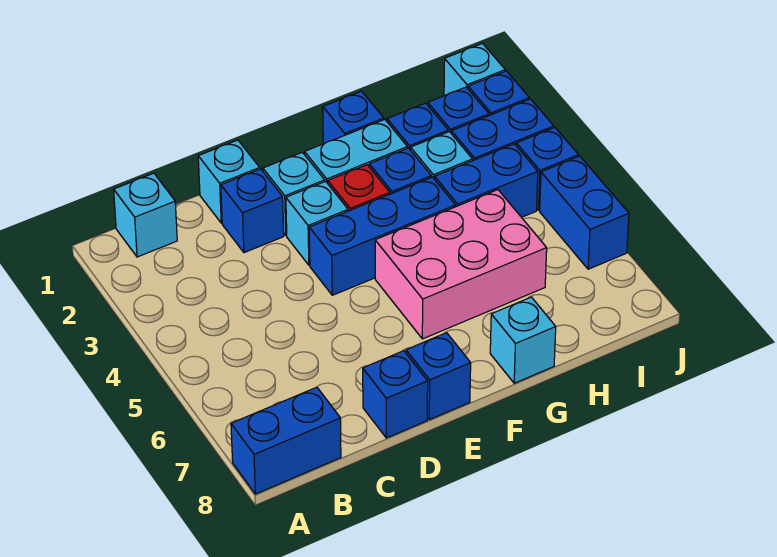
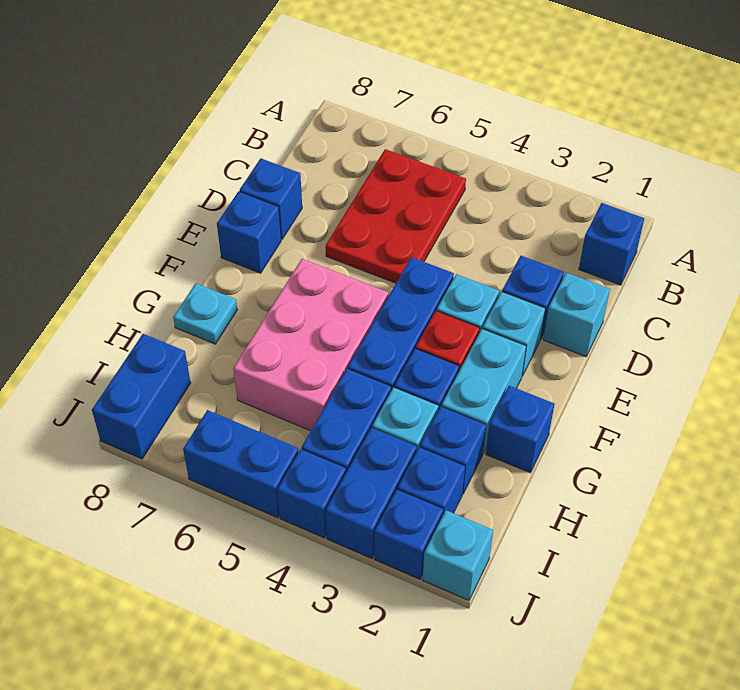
blue 1x2 brick [231,387,341,494] -> blue 1x2 brick moved to [92,334,191,459]
cyan 1x1 brick [114,173,177,257] -> blue 1x1 brick [579,203,644,285]
none -> red 2x3 plate [326,149,466,283]
cyan 1x1 brick [490,297,556,383] -> cyan 1x1 plate [173,283,237,344]

